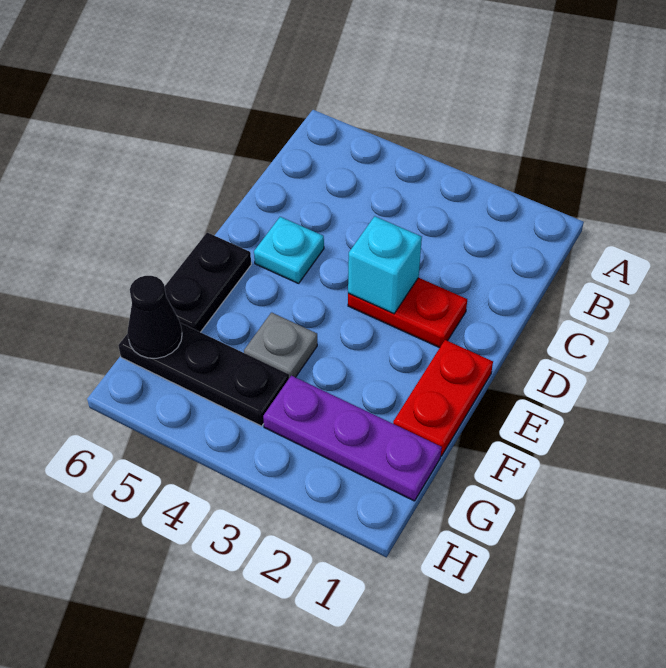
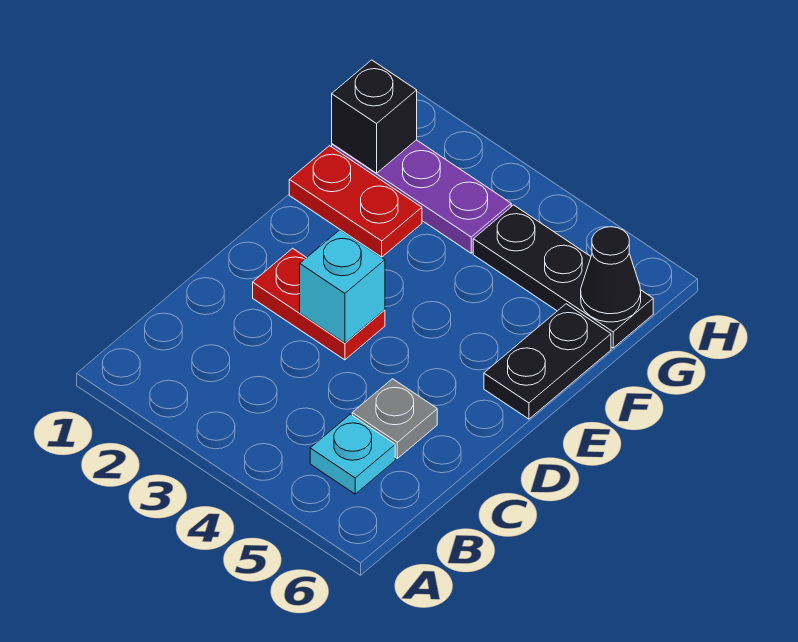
cyan 1x1 plate [254,217,324,283] -> cyan 1x1 plate moved to [310,414,395,494]
red 1x2 plate [393,340,493,456] -> red 1x2 plate turned to [289,146,422,257]
grey 1x1 plate [244,313,317,378] -> grey 1x1 plate moved to [352,379,437,458]
none -> black 1x1 brick [332,60,417,173]

